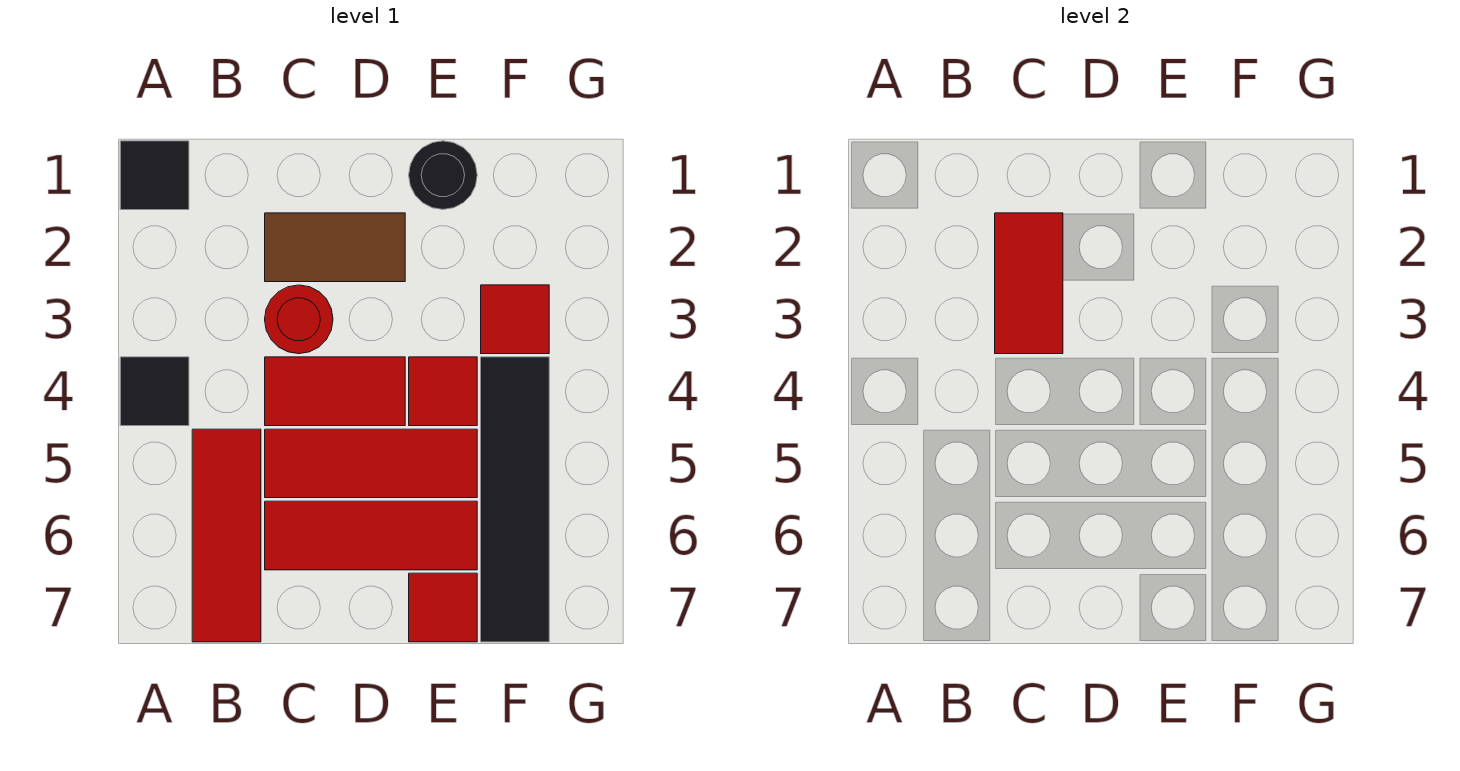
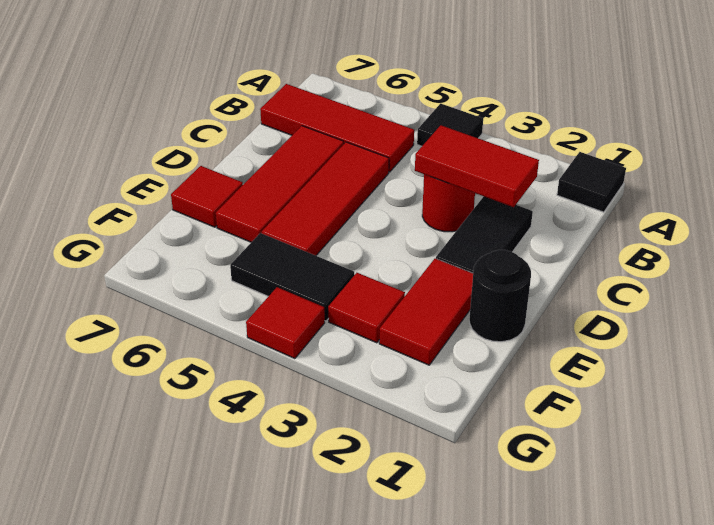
brown 1x2 tile [265,213,405,282] -> black 1x2 tile [436,197,533,273]
red 1x2 tile [265,357,405,426] -> red 1x2 tile moved to [379,258,473,365]
red 1x1 tile [409,357,477,426] -> red 1x1 tile moved to [246,287,325,359]
black 1x4 tile [481,357,549,642] -> black 1x2 tile [230,233,354,321]

